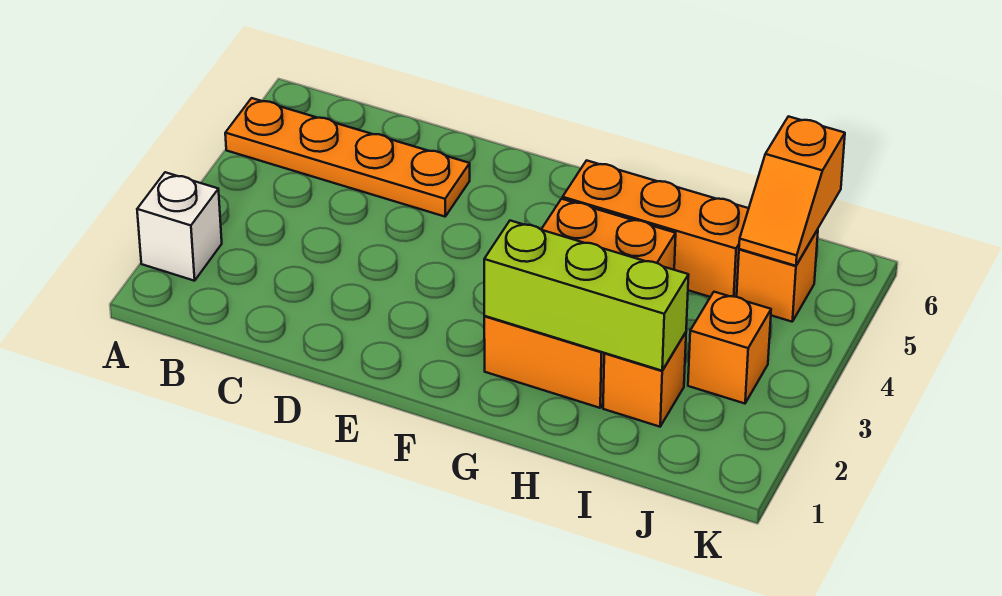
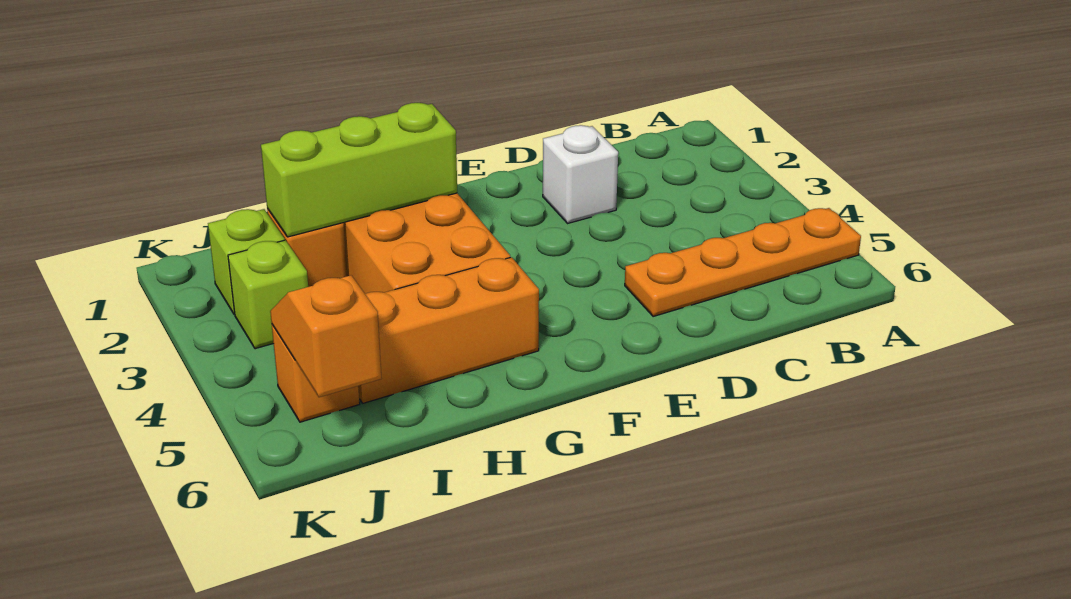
white 1x1 brick [137,172,222,281] -> white 1x1 brick moved to [543,125,618,223]
none -> lime 1x1 brick [208,209,285,315]
orange 1x1 brick [688,292,771,404] -> lime 1x1 brick [228,240,308,349]

